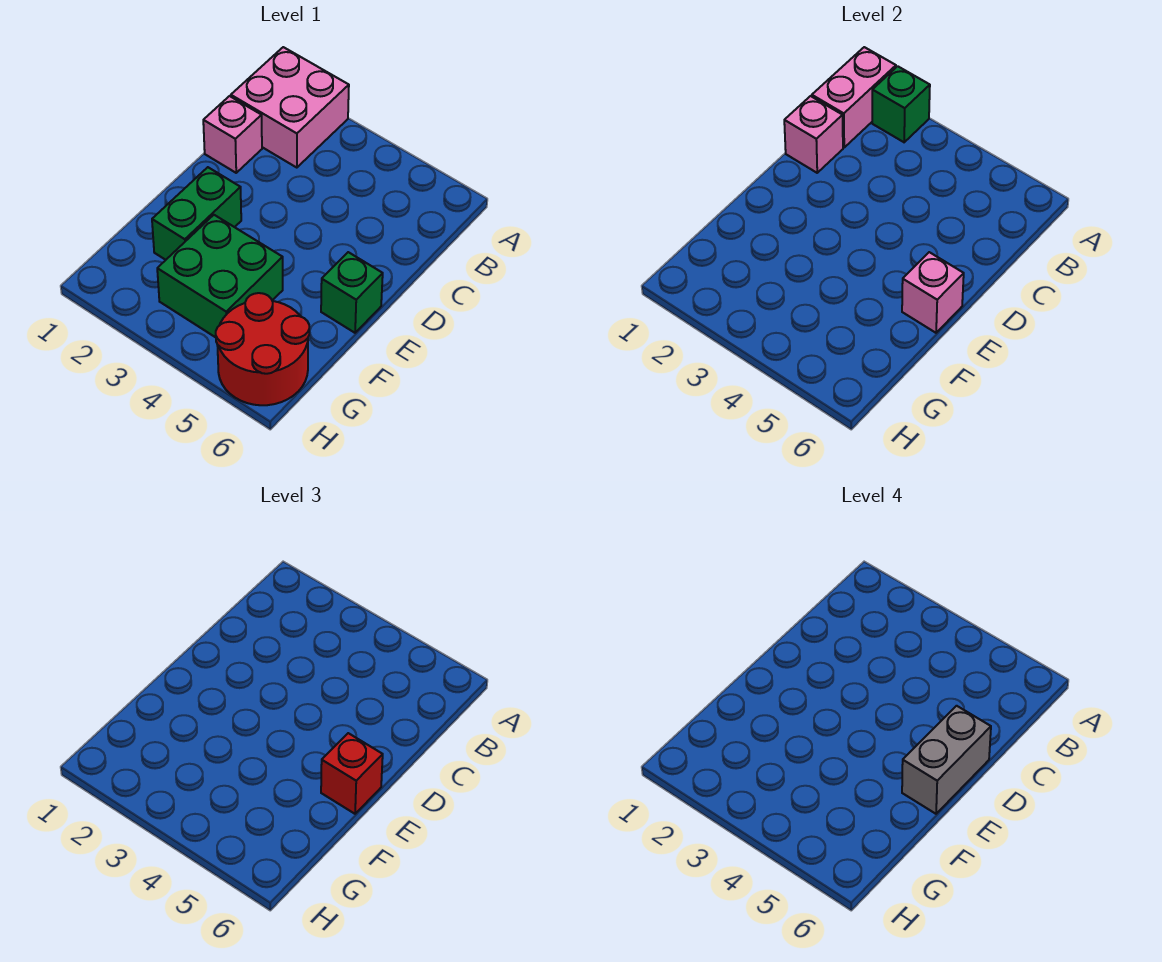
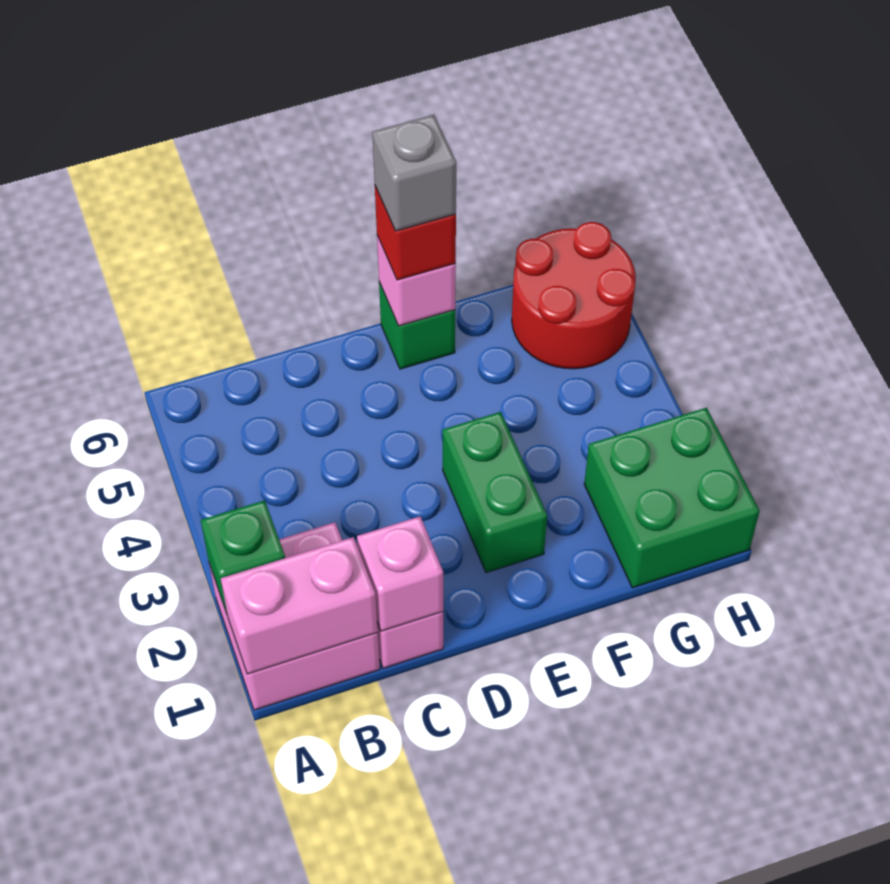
grey 1x2 brick [902,706,991,814] -> grey 1x1 brick [372,115,456,231]
green 1x2 brick [152,167,241,260] -> green 1x2 brick turned to [442,412,547,573]
green 2x2 brick [157,215,283,337] -> green 2x2 brick moved to [584,408,759,588]

